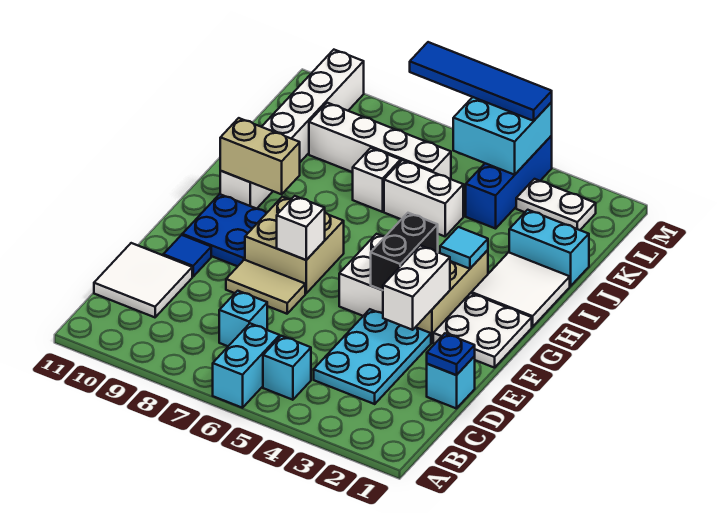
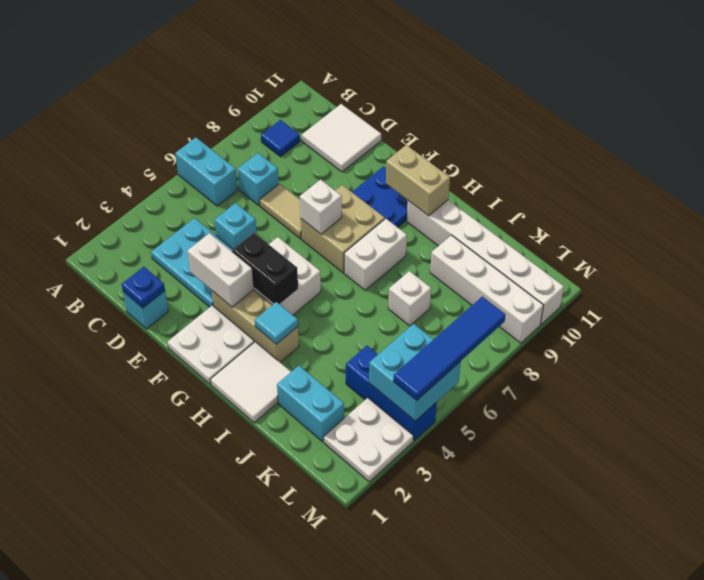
cyan 1x1 brick [263,336,311,400] -> cyan 1x1 brick moved to [215,203,257,249]
tan 1x2 tile [226,260,305,314] -> tan 1x2 tile turned to [259,184,301,239]
blue 1x1 tile [163,235,211,277] -> blue 1x1 tile moved to [261,120,300,157]
tan 1x2 brick [220,118,300,194] -> tan 1x2 brick turned to [386,145,450,216]
cyan 1x2 brick [509,210,589,286] -> cyan 1x2 brick turned to [277,366,344,442]
white 1x2 brick [384,160,463,236] -> white 1x2 brick moved to [344,219,407,290]
white 1x4 brick [309,103,451,179] -> white 1x4 brick turned to [430,235,544,343]
white 1x2 plate [516,179,596,230] -> white 2x2 plate [324,398,414,482]

